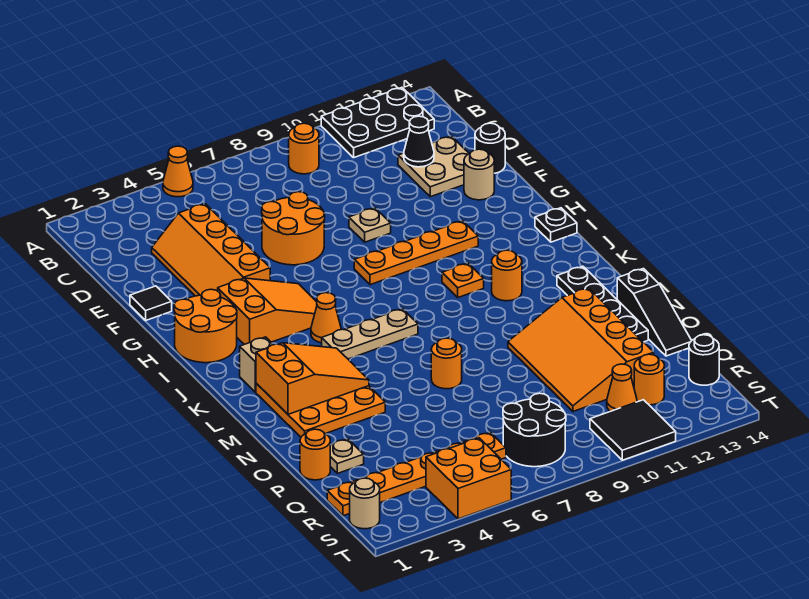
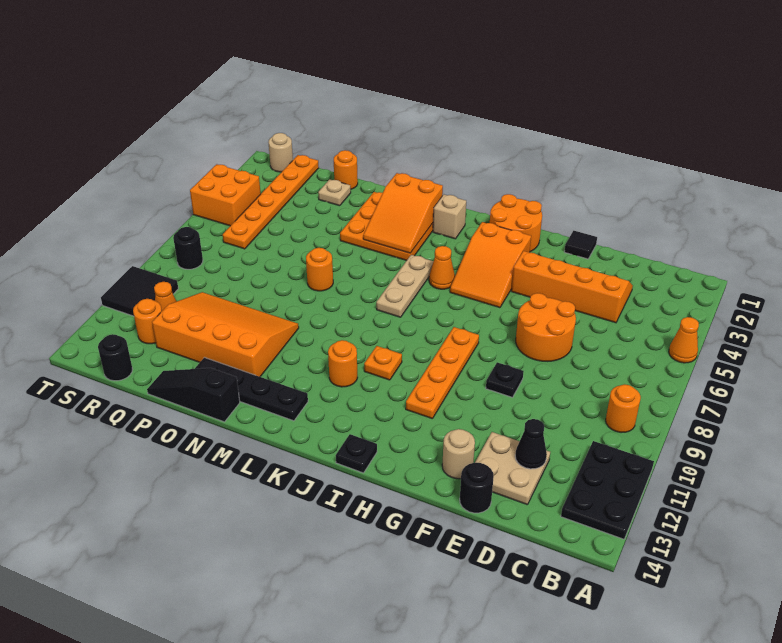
tan 1x1 plate [349,208,391,242] -> black 1x1 plate [486,362,524,397]
black 2x2 round brick [503,393,566,467] -> black 1x1 round brick [173,227,203,269]

